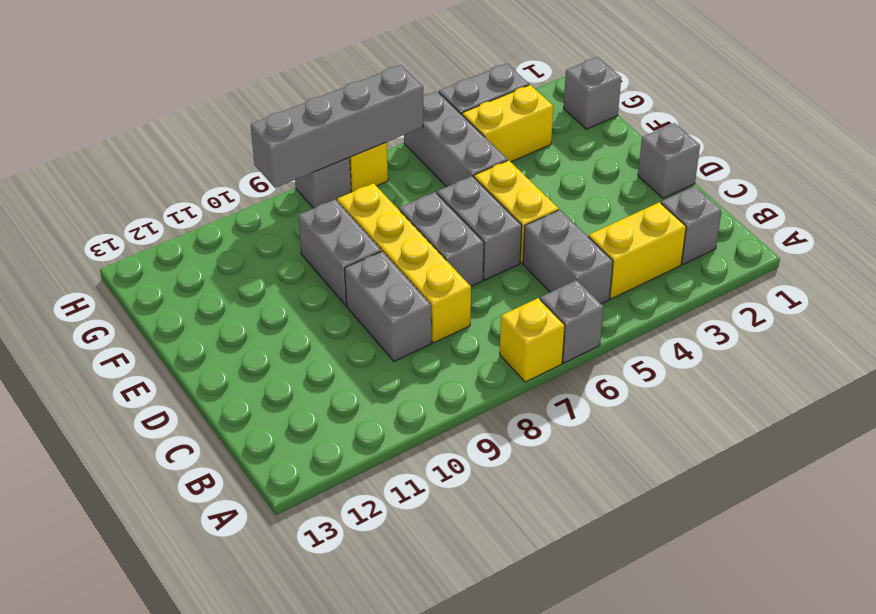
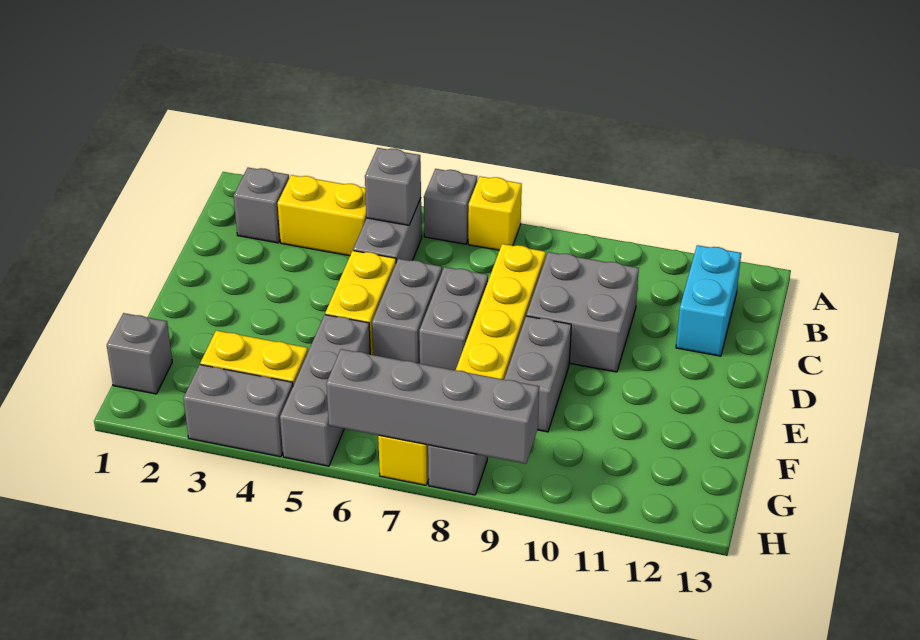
none -> cyan 1x2 brick [676,245,741,356]
grey 1x2 brick [345,251,432,361] -> grey 2x2 brick [526,252,639,372]
grey 1x1 brick [638,123,700,198] -> grey 1x1 brick moved to [365,148,421,225]

